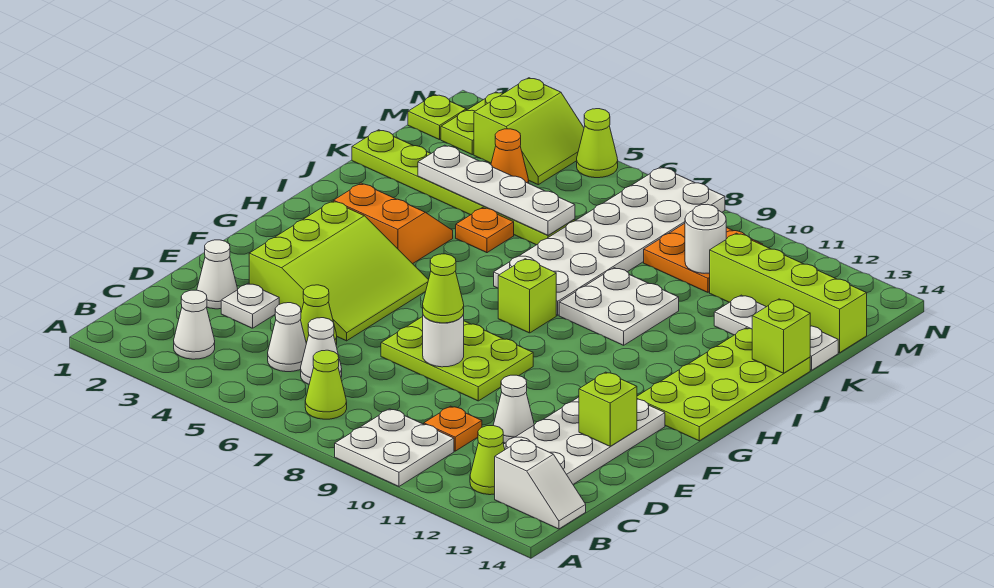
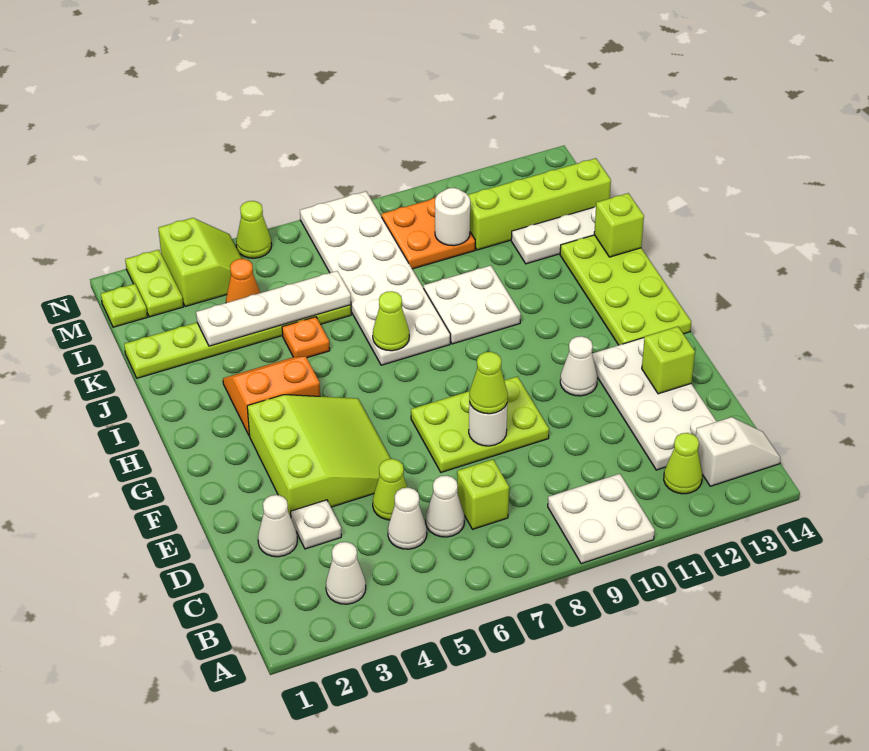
lime 1x1 cone [305,350,347,419] -> lime 1x1 cone moved to [373,291,409,351]
orange 1x1 plate [424,406,482,451] -> none
white 1x1 cone [493,375,534,443] -> white 1x1 cone moved to [560,336,597,396]
lime 1x1 brick [498,259,556,333] -> lime 1x1 brick moved to [457,460,509,529]

